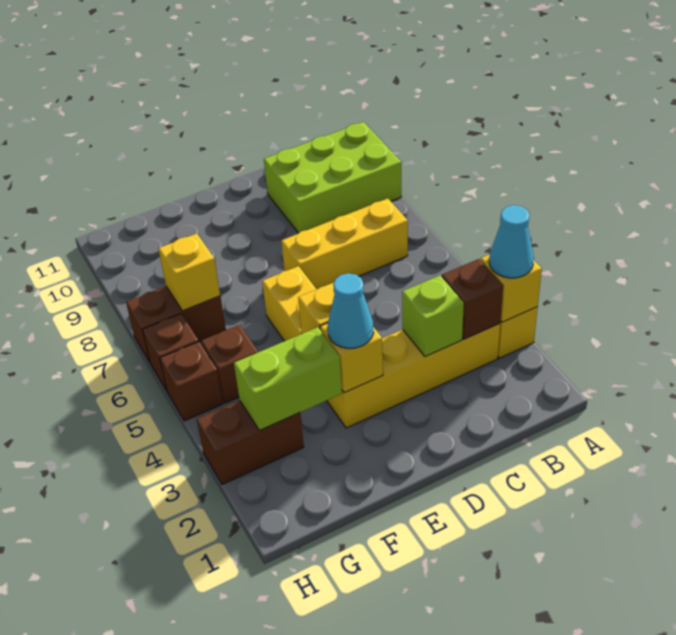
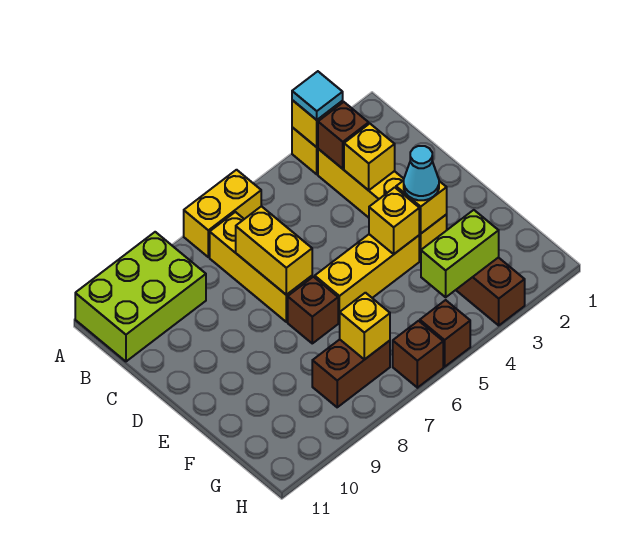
cyan 1x1 cone [489,205,534,278] -> cyan 1x1 tile [292,71,343,120]
none -> yellow 1x2 brick [184,170,261,257]
lime 2x3 brick [264,122,401,233] -> lime 2x3 brick turned to [75,232,206,361]
lime 1x1 brick [402,276,464,356] -> yellow 1x1 brick [344,124,395,190]
none -> yellow 1x2 brick [236,206,312,295]
lime 1x2 brick [234,327,342,430] -> lime 1x2 brick turned to [421,210,499,297]
brown 1x1 brick [201,325,258,403] -> brown 1x1 brick moved to [288,277,338,343]
brown 1x2 brick [126,286,226,362] -> brown 1x2 brick turned to [312,340,390,407]

